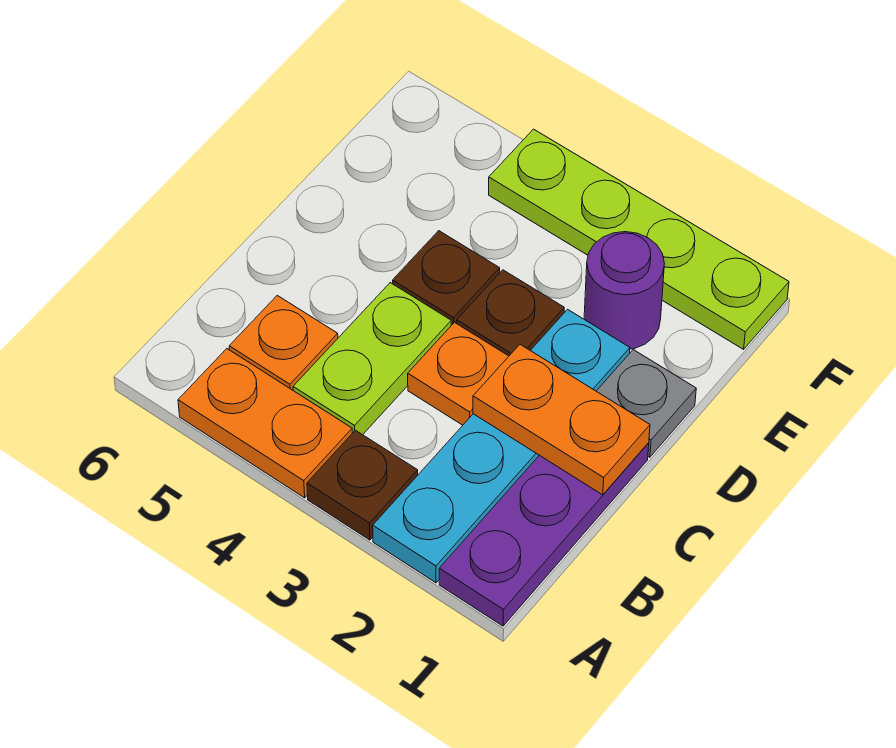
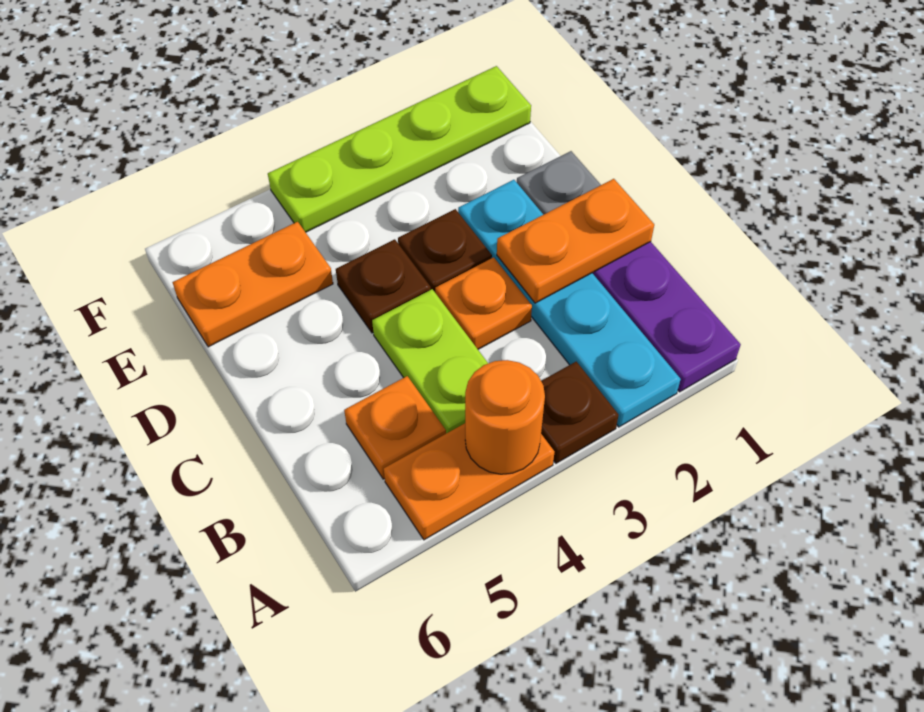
none -> orange 1x1 round brick [465,360,545,474]
purple 1x1 round brick [584,232,664,349] -> none
none -> orange 1x2 plate [172,222,333,347]

